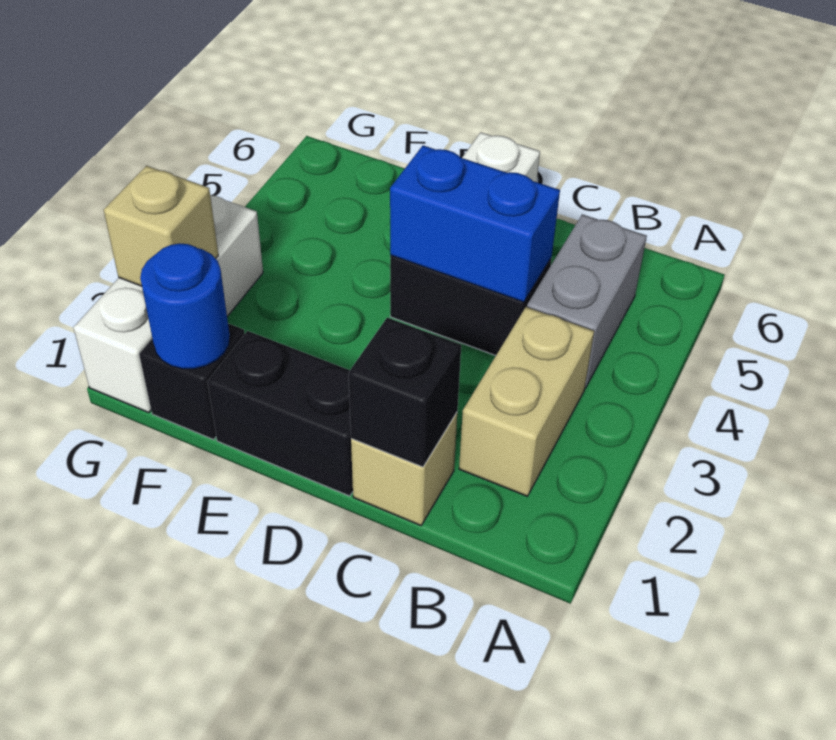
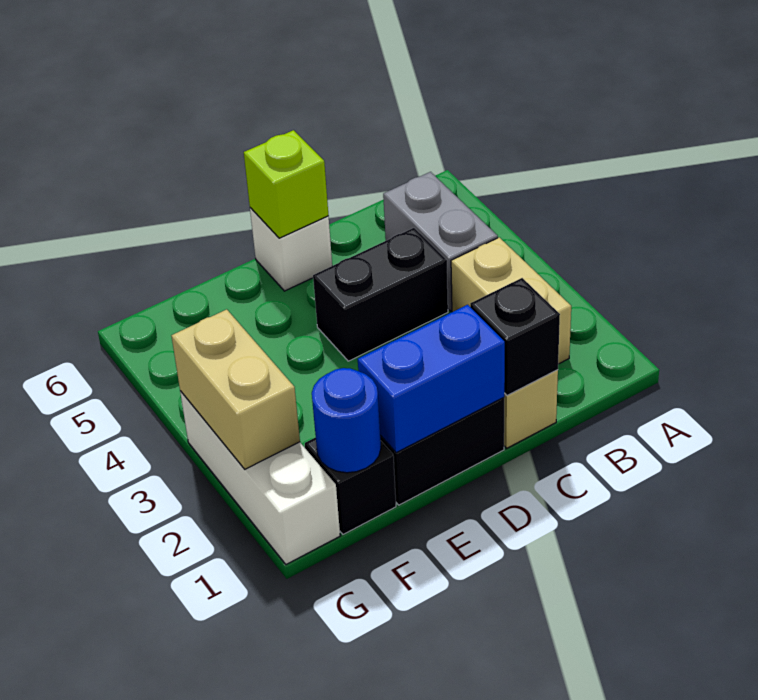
blue 1x2 brick [390,146,560,302] -> blue 1x2 brick moved to [358,305,505,453]
none -> lime 1x1 brick [244,130,328,238]
tan 1x1 brick [104,166,218,286] -> tan 1x2 brick [172,309,300,469]

